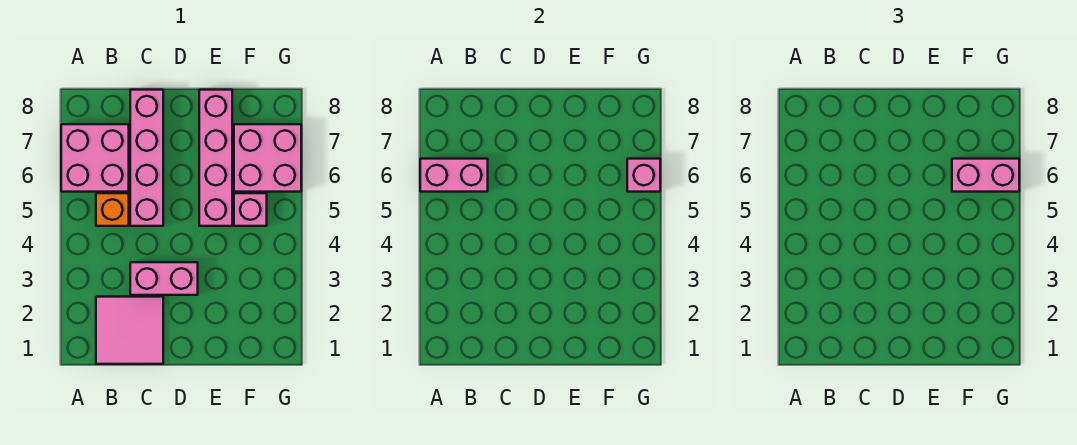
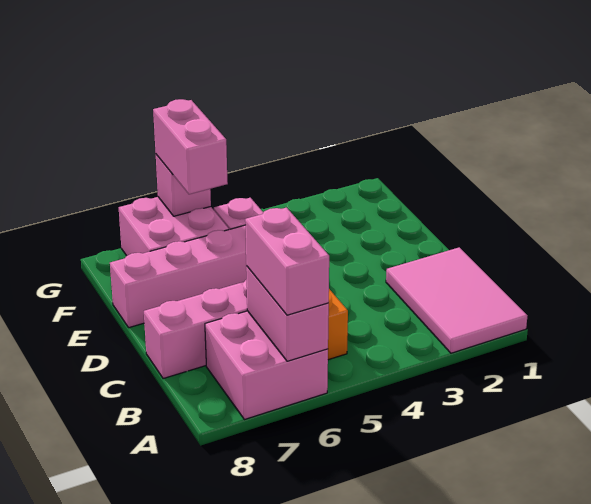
pink 2x2 tile [96,297,163,364] -> pink 2x3 tile [386,247,527,353]
pink 1x2 brick [130,262,198,295] -> pink 1x2 brick moved to [245,208,329,315]

